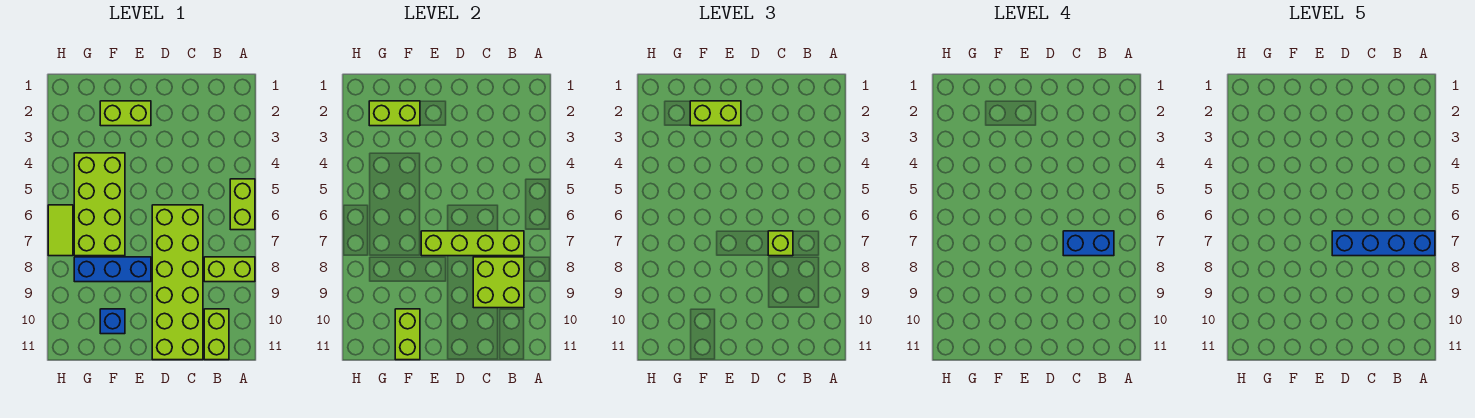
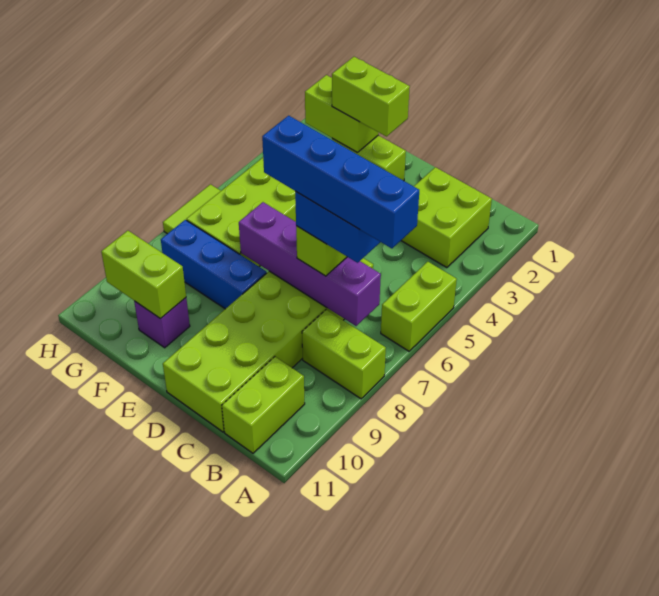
lime 1x4 brick [421,231,524,256] -> purple 1x4 brick [239,202,381,326]
lime 2x2 brick [473,257,524,308] -> lime 2x2 brick moved to [401,167,492,268]
blue 1x1 brick [100,309,125,334] -> purple 1x1 brick [134,298,190,348]
lime 1x2 brick [395,309,420,360] -> lime 1x2 brick turned to [101,231,186,318]

